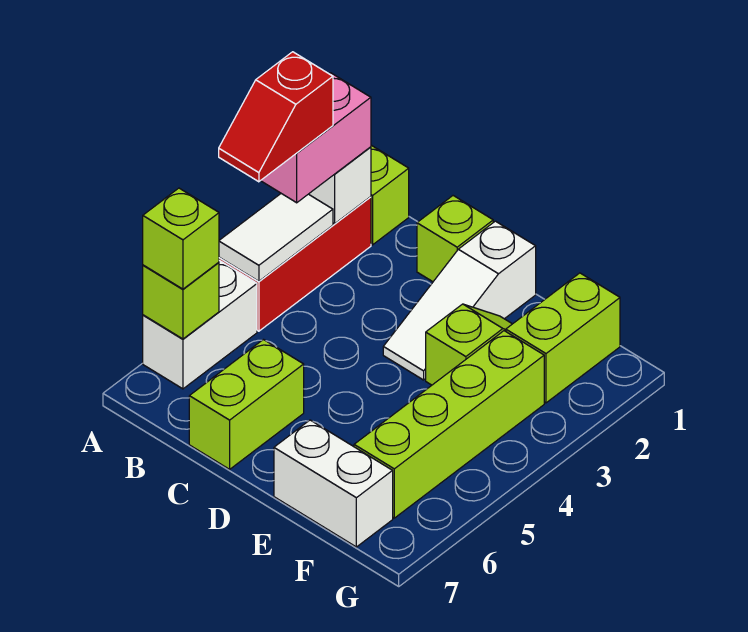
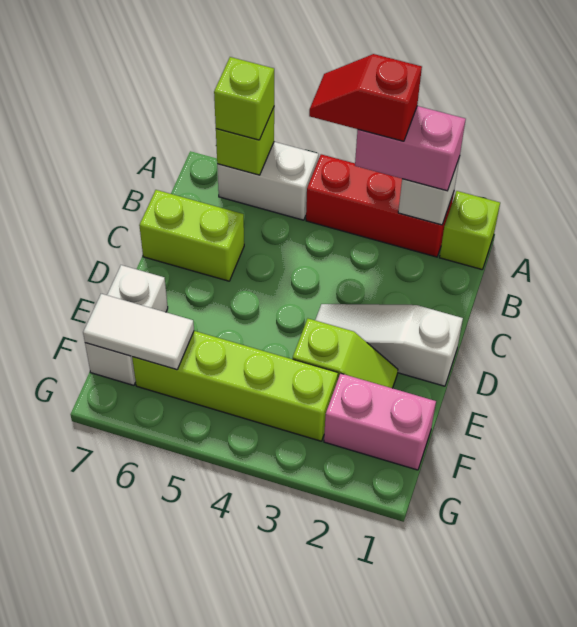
white 1x2 tile [219,194,333,281] -> white 1x2 tile moved to [83,294,194,370]
lime 1x1 brick [417,196,493,282] -> none
lime 1x2 brick [506,273,620,403] -> pink 1x2 brick [324,373,436,470]

